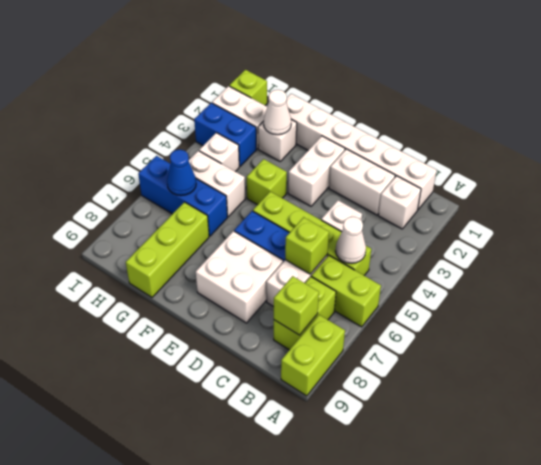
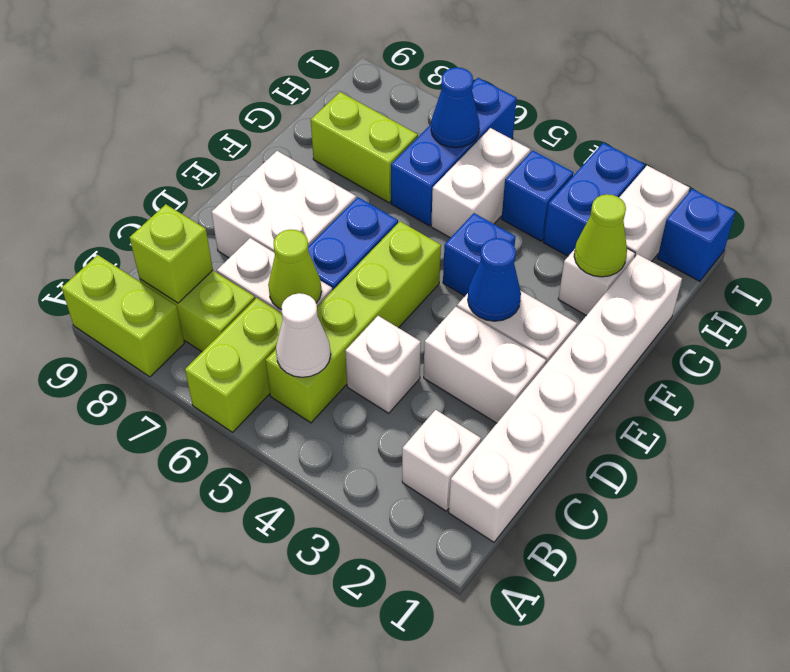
white 1x2 brick [329,149,395,215] -> white 1x2 brick turned to [424,307,546,423]
lime 1x1 brick [285,217,329,274] -> lime 1x1 cone [268,230,322,310]
none -> blue 1x1 cone [468,238,521,321]
lime 1x1 brick [247,159,287,205] -> blue 1x1 brick [443,213,515,296]
white 1x1 cone [264,90,291,135] -> lime 1x1 cone [574,194,627,277]
lime 1x3 brick [126,202,209,297] -> lime 1x2 brick [311,92,418,203]
white 1x1 brick [199,133,239,172] -> blue 1x1 brick [502,150,574,241]
lime 1x1 brick [229,70,267,105] -> blue 1x1 brick [657,189,736,281]

